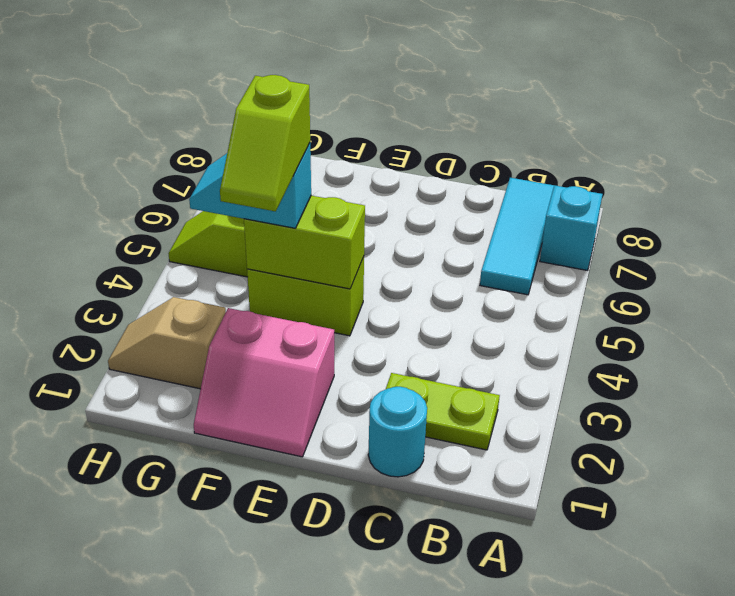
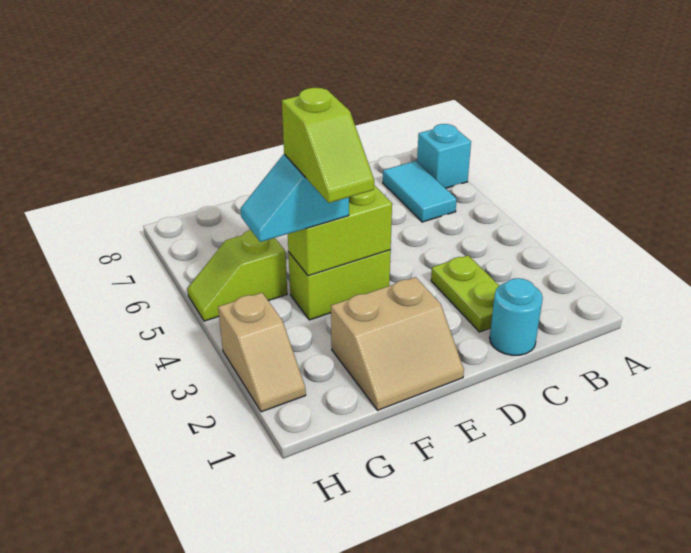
lime 1x2 plate [386,373,500,450] -> lime 1x2 plate turned to [431,255,499,332]
cyan 1x3 tile [480,178,554,295] -> cyan 1x2 tile [383,161,457,222]
pink 2x2 slope [194,308,334,457] -> tan 2x2 slope [331,277,464,410]
tan 1x2 slope [108,297,226,389] -> tan 1x2 slope turned to [218,293,306,412]

